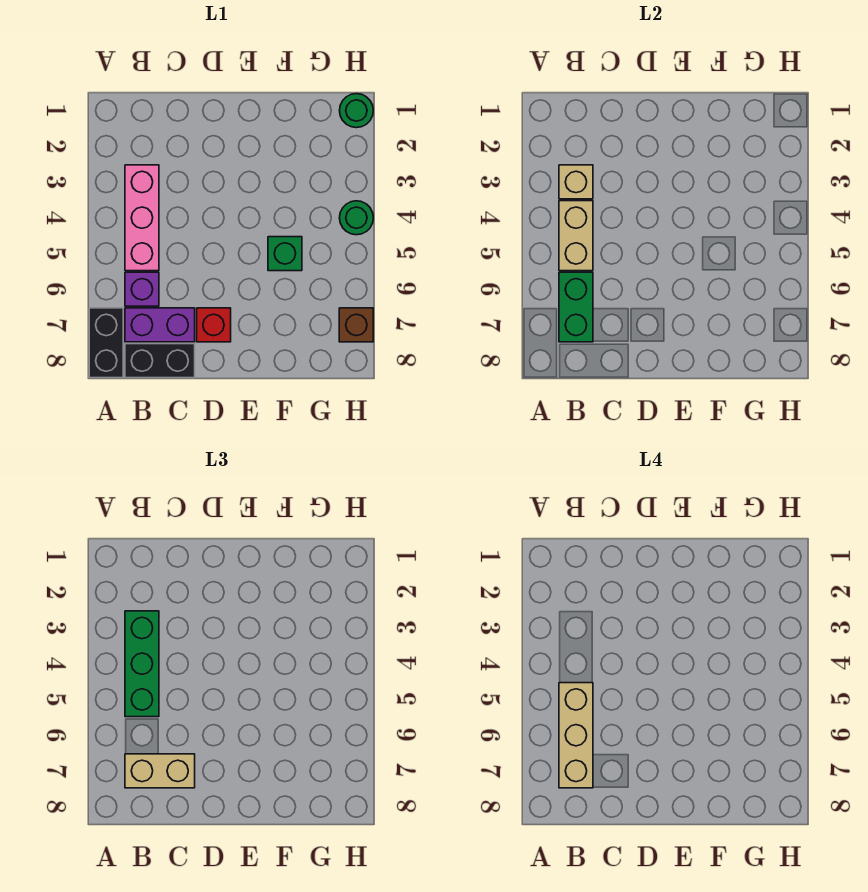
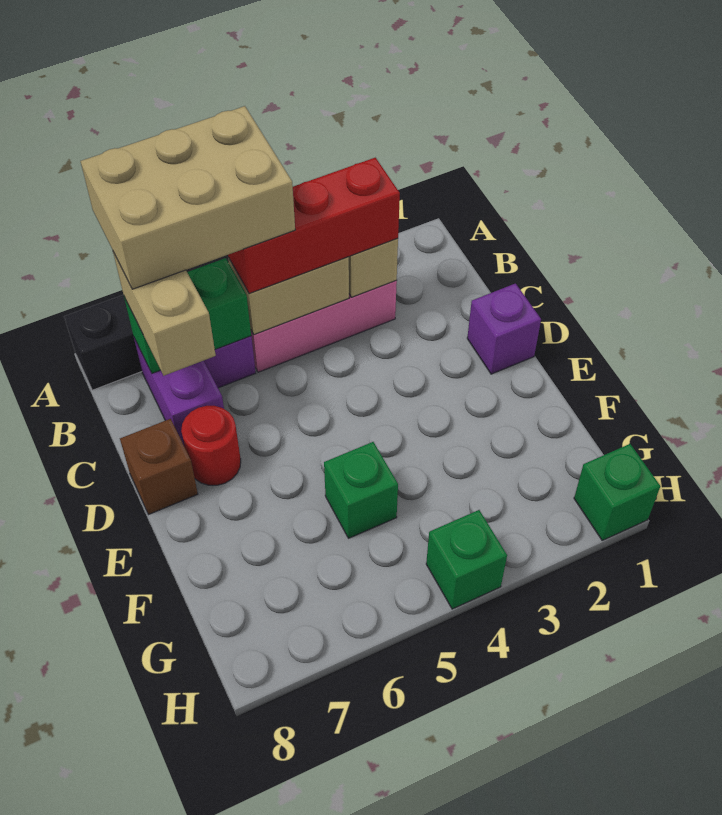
green 1x3 brick [125,611,159,717] -> red 1x3 brick [228,158,400,294]
tan 1x3 brick [559,683,593,788] -> tan 2x3 brick [80,106,295,289]
black 1x2 brick [125,344,195,378] -> none
none -> purple 1x1 brick [467,284,541,374]
red 1x1 brick [197,308,231,342] -> red 1x1 round brick [181,406,241,485]
green 1x1 round brick [340,94,373,128] -> green 1x1 brick [574,444,660,540]
green 1x1 round brick [340,201,373,235] -> green 1x1 brick [426,510,507,609]
brown 1x1 brick [339,308,373,342] -> brown 1x1 brick moved to [120,419,198,514]

